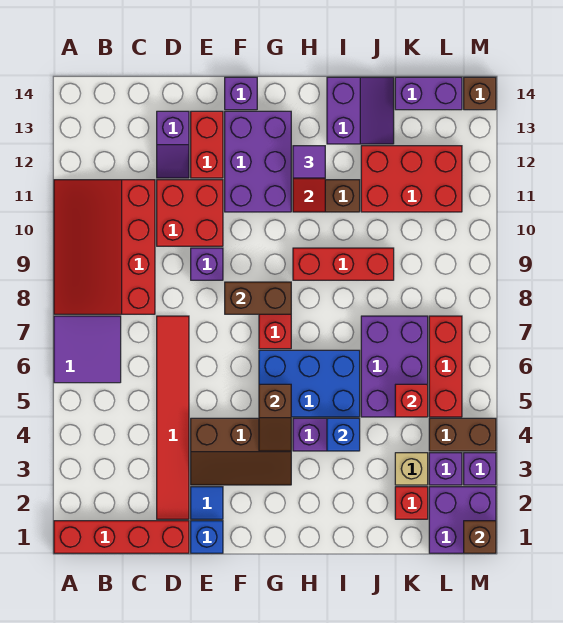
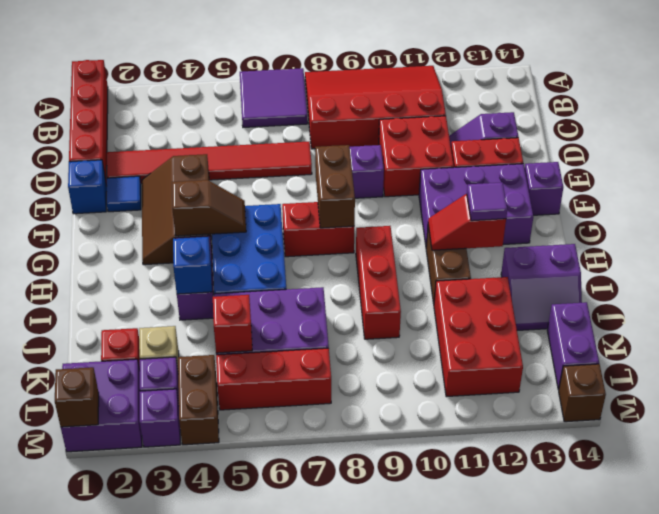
brown 1x2 slope [259,384,291,451] -> brown 1x2 slope turned to [172,180,246,236]

